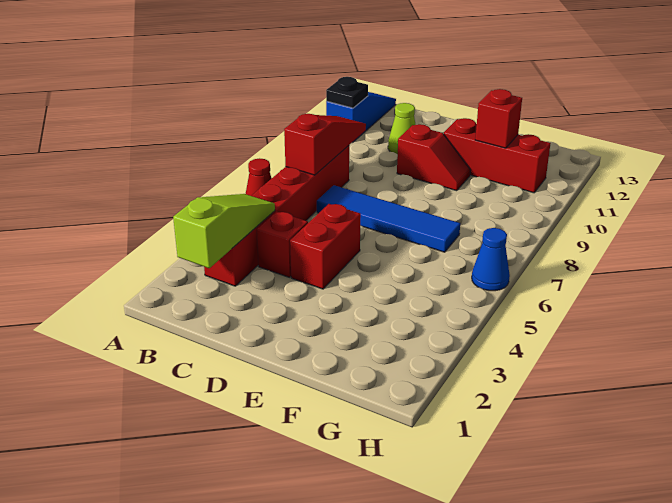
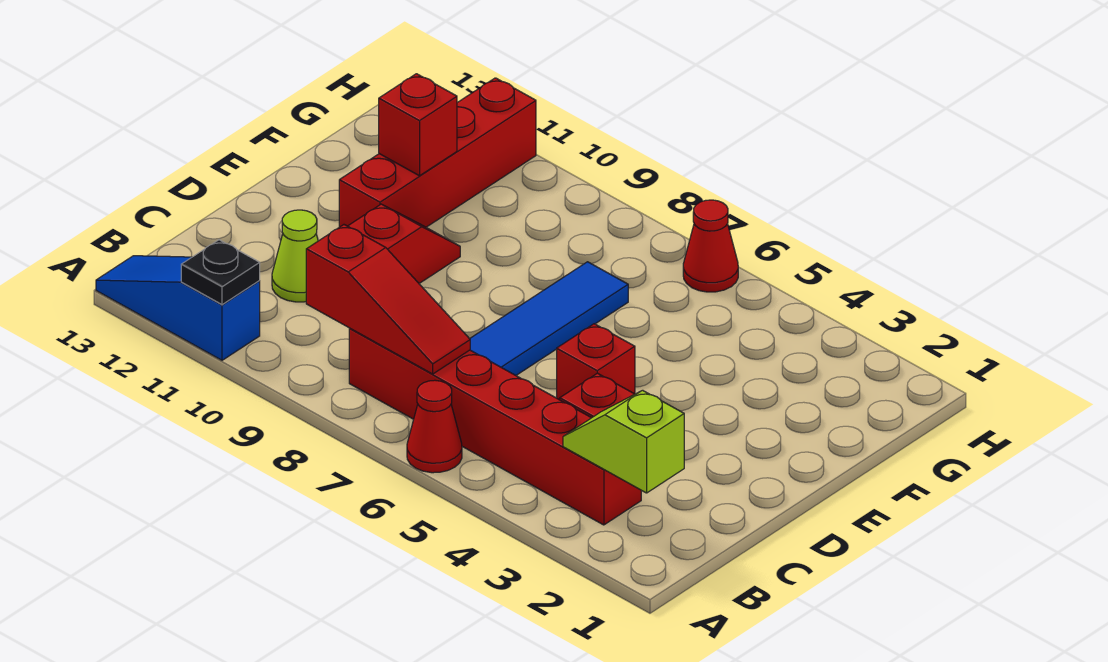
lime 1x3 slope [173,194,275,268] -> lime 1x2 slope [563,390,684,493]
red 1x3 slope [284,114,366,175] -> red 1x3 slope turned to [306,225,470,374]
red 1x2 brick [290,204,361,289] -> red 1x1 brick [557,324,635,400]
red 1x3 brick [444,118,551,193] -> red 1x4 brick [339,78,536,227]
blue 1x1 cone [472,228,510,291] -> red 1x1 cone [683,200,738,292]

